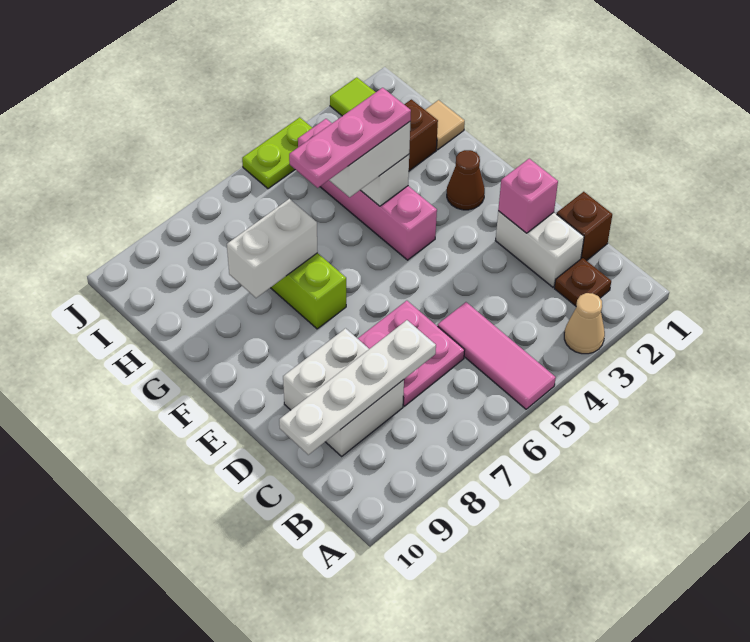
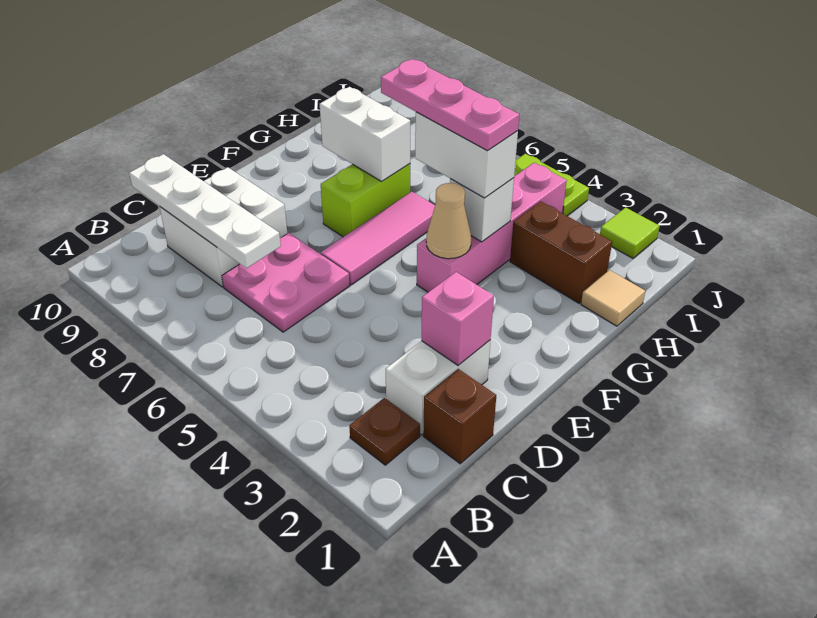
tan 1x1 cone [564,293,605,354] -> tan 1x1 cone moved to [426,183,471,259]
pink 1x3 tile [438,302,556,409] -> pink 1x3 tile moved to [321,192,435,285]
brown 1x1 cone [447,150,485,210] -> none

